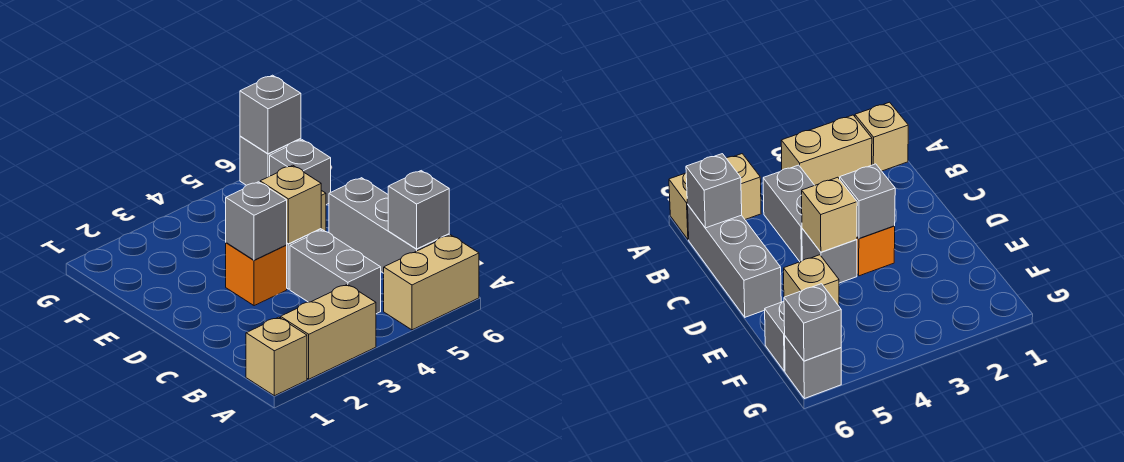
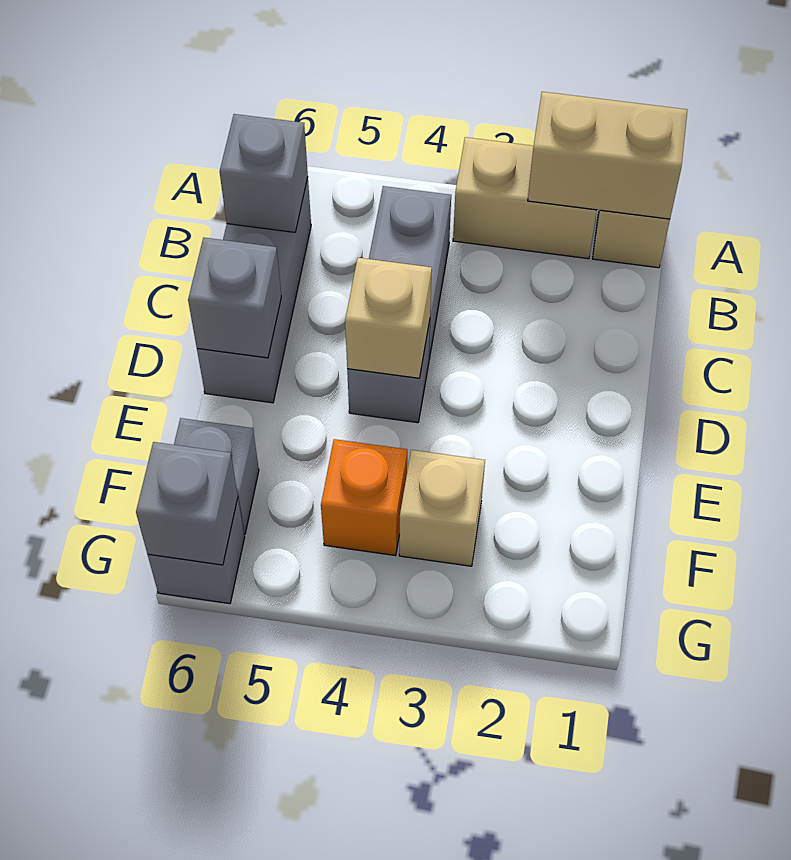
tan 1x2 brick [384,235,479,330] -> tan 1x2 brick moved to [528,92,687,219]
orange 1x1 brick [226,243,287,306] -> orange 1x1 brick moved to [321,439,407,556]
grey 1x1 brick [226,182,287,260] -> grey 1x1 brick moved to [188,238,281,358]
tan 1x1 brick [784,255,839,306] -> tan 1x1 brick moved to [399,450,485,566]

